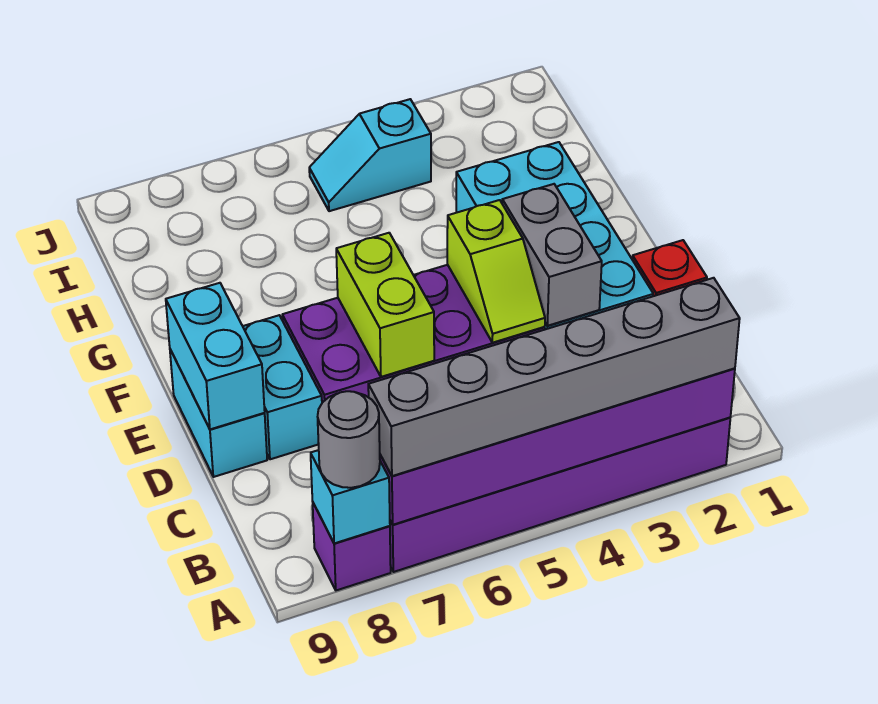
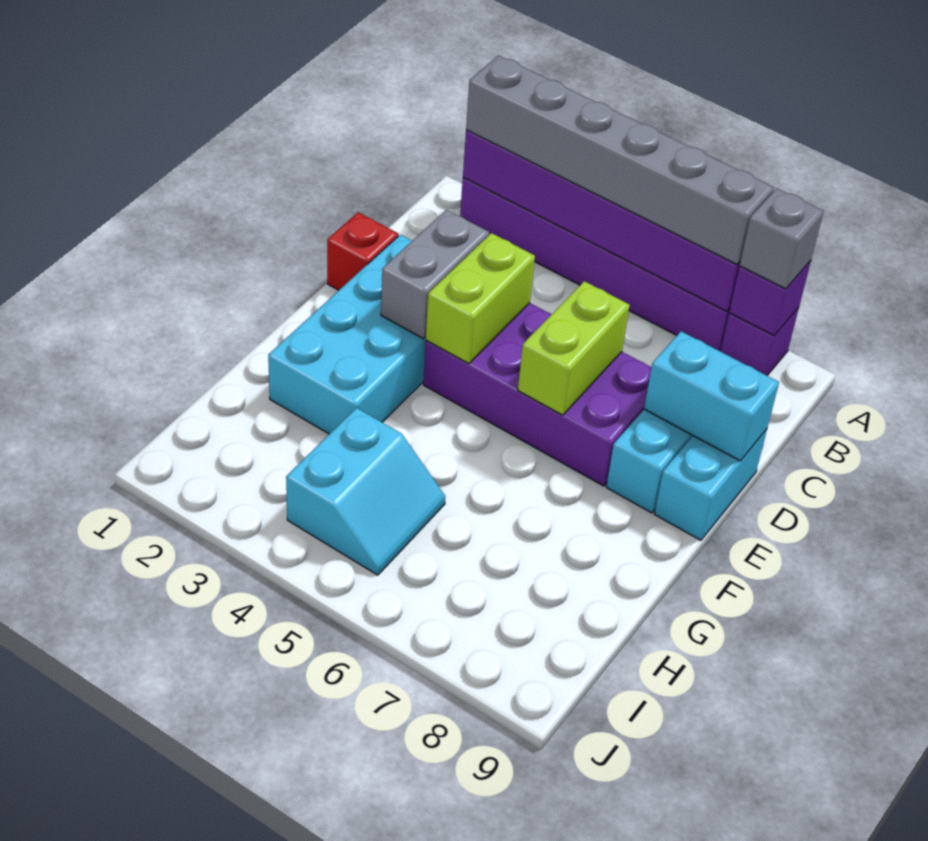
cyan 1x1 brick [311,450,390,543] -> purple 1x1 brick [729,261,811,336]
grey 1x1 round brick [318,391,380,488] -> grey 1x1 brick [740,188,824,289]
lime 1x2 slope [447,200,545,343] -> lime 1x2 brick [426,233,535,364]
cyan 1x2 brick [166,283,265,429] -> cyan 1x2 brick turned to [644,331,779,461]
cyan 1x2 slope [309,99,431,211] -> cyan 2x2 slope [286,408,445,575]

